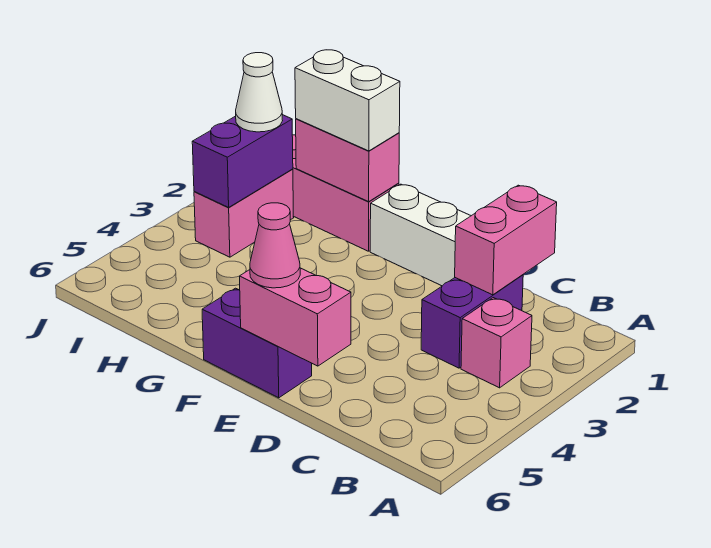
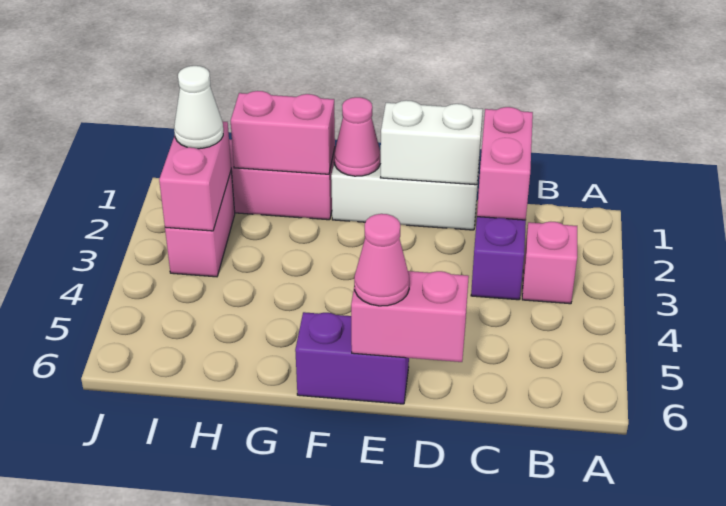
none -> pink 1x1 cone [334,97,381,176]
white 1x2 brick [295,50,400,151] -> white 1x2 brick moved to [381,100,483,185]
purple 1x2 brick [192,115,293,207] -> pink 1x2 brick [159,121,231,231]

